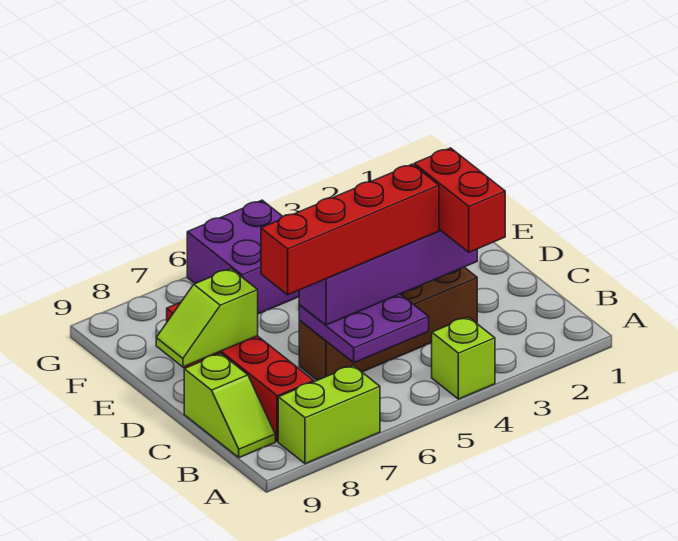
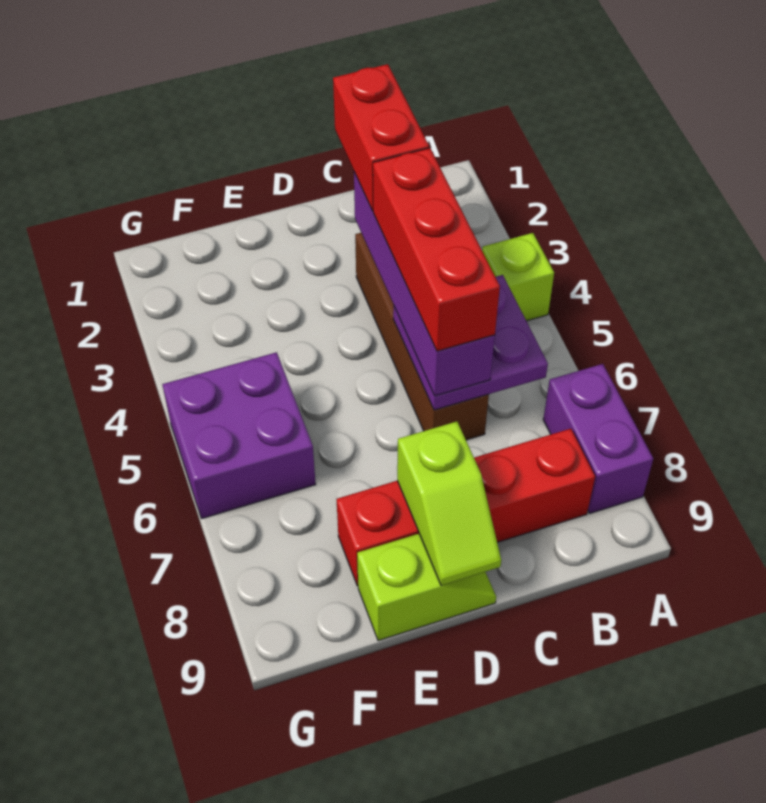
lime 1x2 brick [278,365,380,464] -> purple 1x2 brick [543,364,653,513]
red 1x2 brick [414,148,505,252] -> red 1x2 brick turned to [333,64,429,211]
lime 1x2 slope [184,353,275,458] -> lime 1x2 slope moved to [357,534,496,641]
red 1x4 brick [261,164,439,295] -> red 1x3 brick [373,148,500,351]

